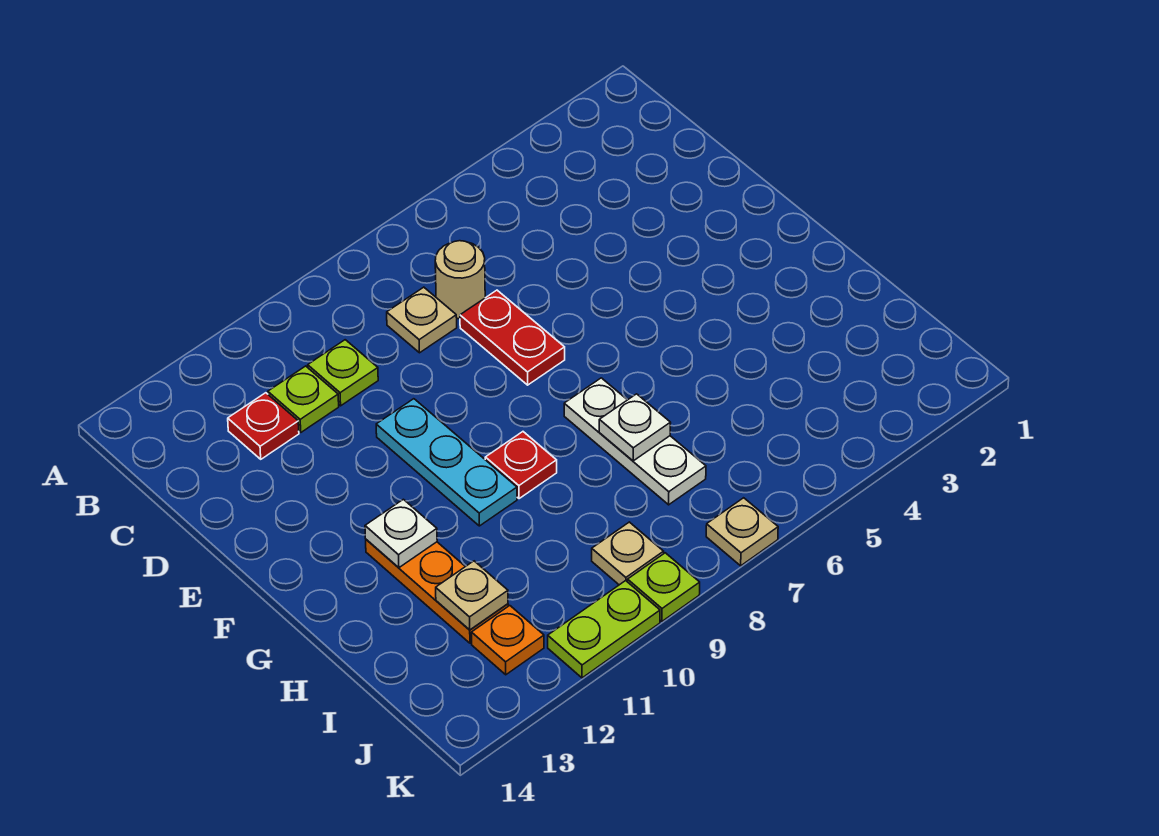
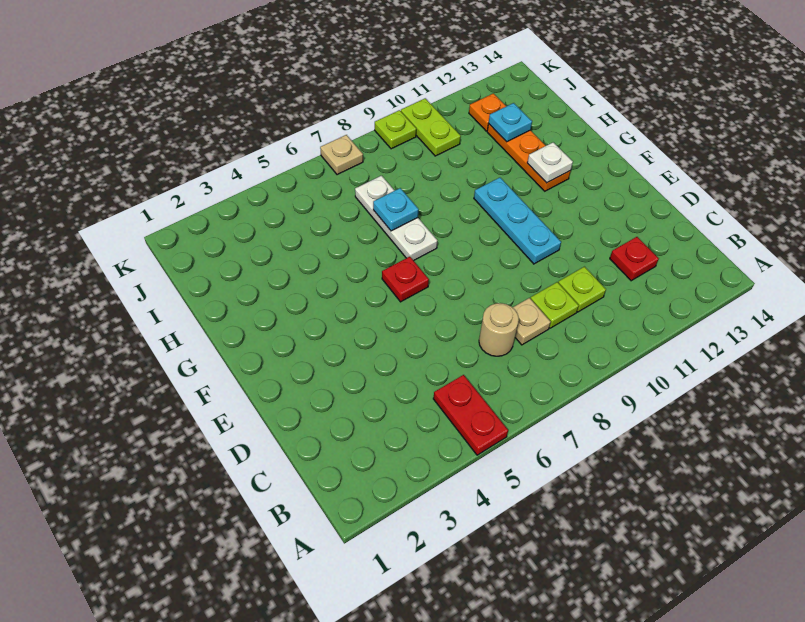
lime 1x1 plate [268,366,339,432] -> lime 1x1 plate moved to [530,282,579,328]
red 1x2 plate [460,290,565,385] -> red 1x2 plate moved to [433,375,508,455]
red 1x1 plate [485,432,557,499] -> red 1x1 plate moved to [382,257,429,302]
white 1x1 plate [599,394,671,461] -> cyan 1x1 plate [373,188,419,231]
tan 1x1 plate [436,561,508,630] -> cyan 1x1 plate [489,103,532,142]
tan 1x1 plate [592,522,664,585] -> none
lime 1x2 plate [548,581,660,678] -> lime 1x2 plate turned to [401,98,461,156]

